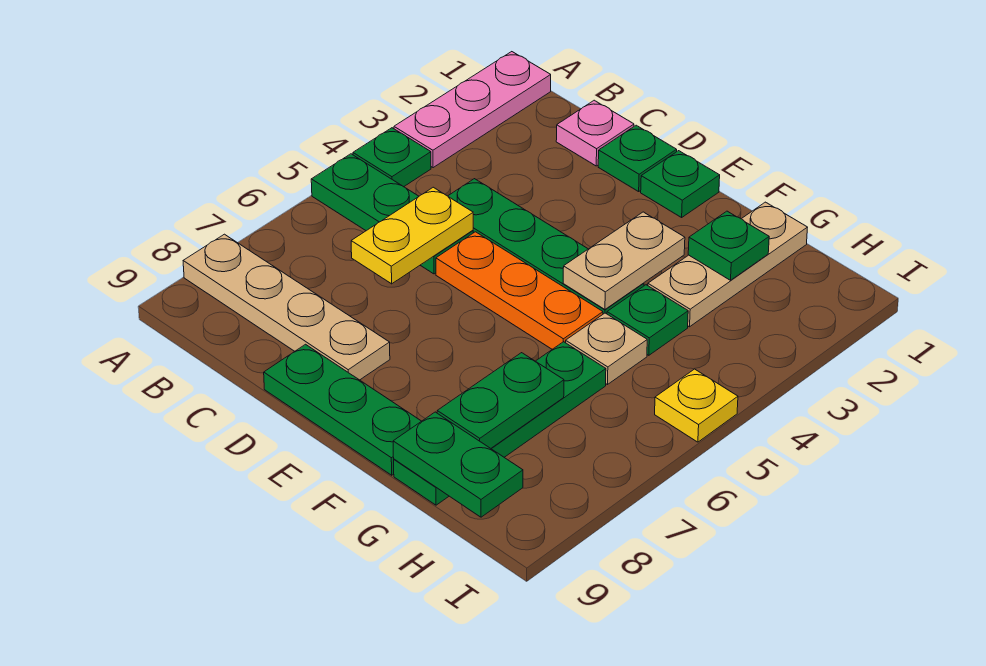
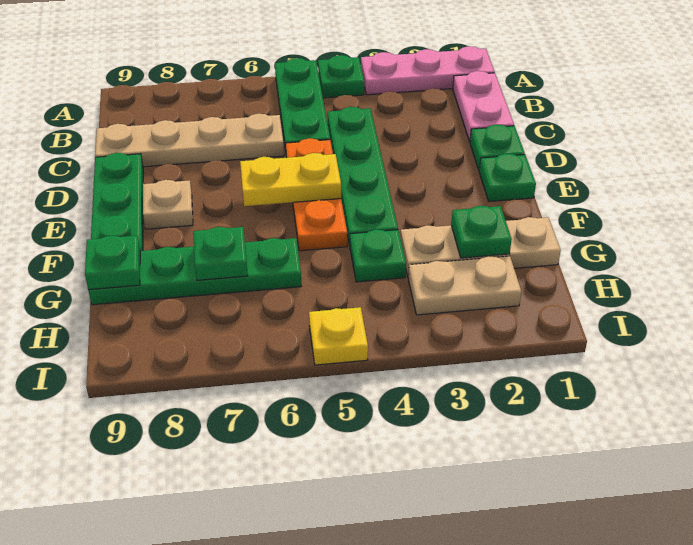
tan 1x4 plate [183,234,390,380] -> tan 1x4 plate turned to [95,114,284,167]
pink 1x1 plate [556,100,634,166] -> pink 1x2 plate [453,71,514,142]
yellow 1x2 plate [351,187,473,284] -> yellow 1x2 plate moved to [240,153,341,206]
tan 1x2 plate [563,212,685,309] -> tan 1x2 plate moved to [408,256,521,315]
tan 1x1 plate [566,313,647,385] -> tan 1x1 plate moved to [143,180,193,229]
green 1x2 plate [437,353,564,448] -> green 1x1 plate [193,227,248,280]
green 1x2 plate [393,412,523,517] -> green 1x1 plate [85,236,140,290]

